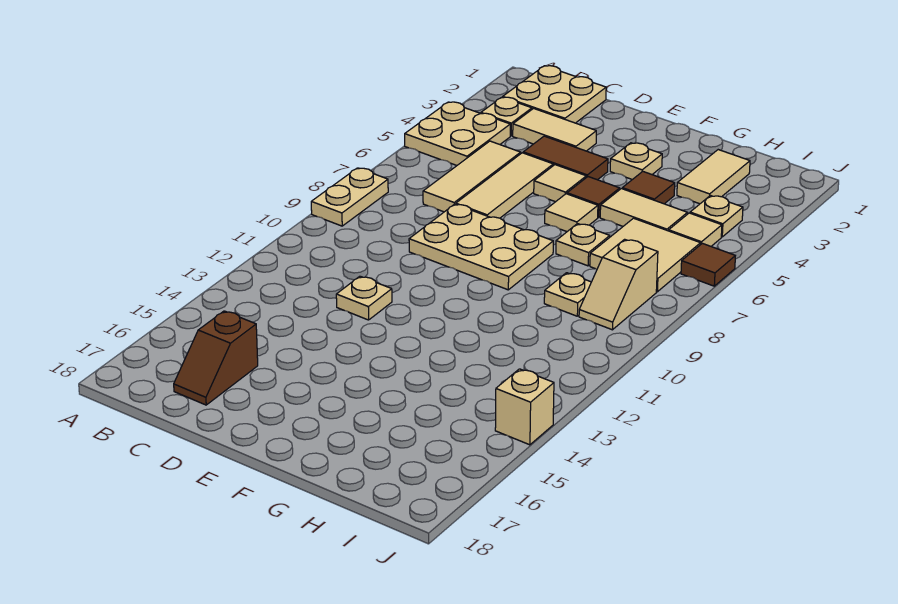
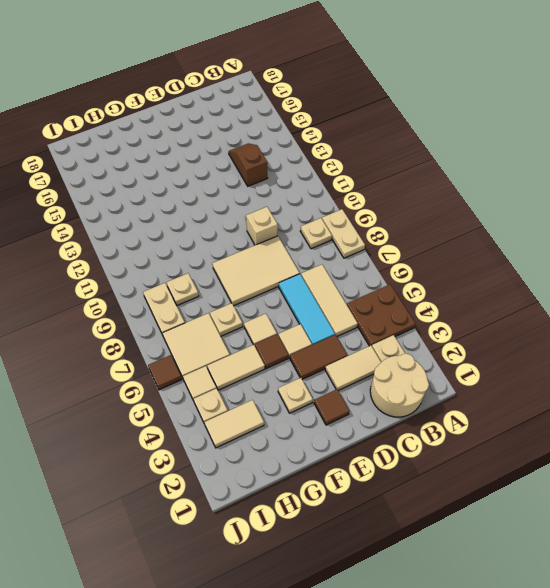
tan 2x2 plate [405,102,510,165] -> brown 2x2 plate [347,284,415,346]
tan 2x2 plate [503,66,606,123] -> tan 2x2 round brick [370,354,429,417]
brown 1x2 slope [174,311,258,405] -> brown 1x2 slope moved to [229,143,268,186]
tan 1x3 tile [456,153,553,218] -> cyan 1x3 tile [279,274,335,345]
tan 2x3 plate [409,204,553,290] -> tan 2x3 tile [212,236,300,306]
tan 1x1 plate [336,276,392,320] -> tan 1x1 plate moved to [300,218,332,249]
brown 1x1 tile [622,172,675,204] -> brown 1x1 tile moved to [314,389,349,425]
tan 1x2 tile [677,150,750,204] -> tan 1x2 tile turned to [204,400,264,448]
tan 1x2 slope [579,239,658,330] -> tan 1x2 plate [143,283,185,335]
tan 1x1 brick [495,369,554,445] -> tan 1x1 brick moved to [246,207,278,245]

